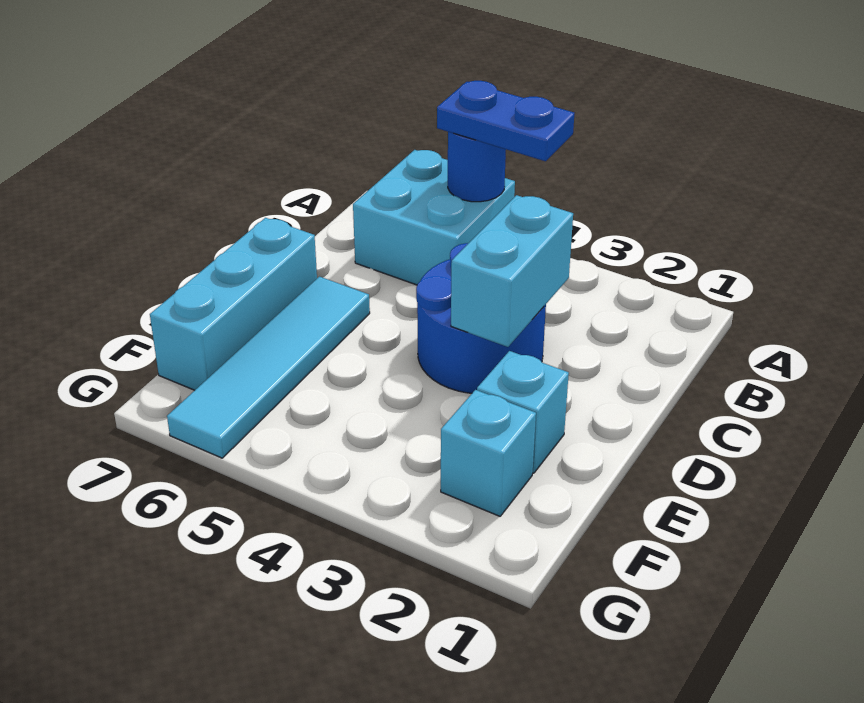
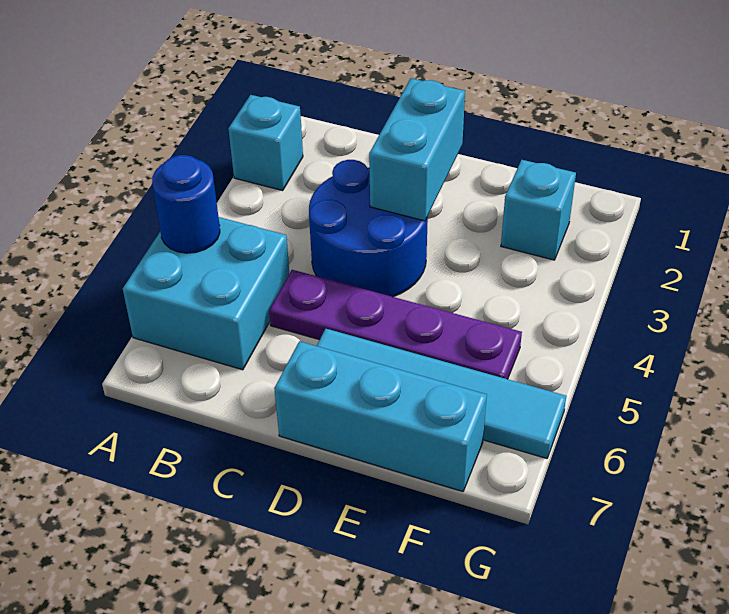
blue 1x2 plate [437,81,574,161] -> none
cyan 1x2 brick [451,195,573,347] -> cyan 1x2 brick turned to [369,78,465,221]
none -> purple 1x4 plate [269,270,522,379]
cyan 1x1 brick [477,351,569,473] -> cyan 1x1 brick moved to [228,95,303,191]

